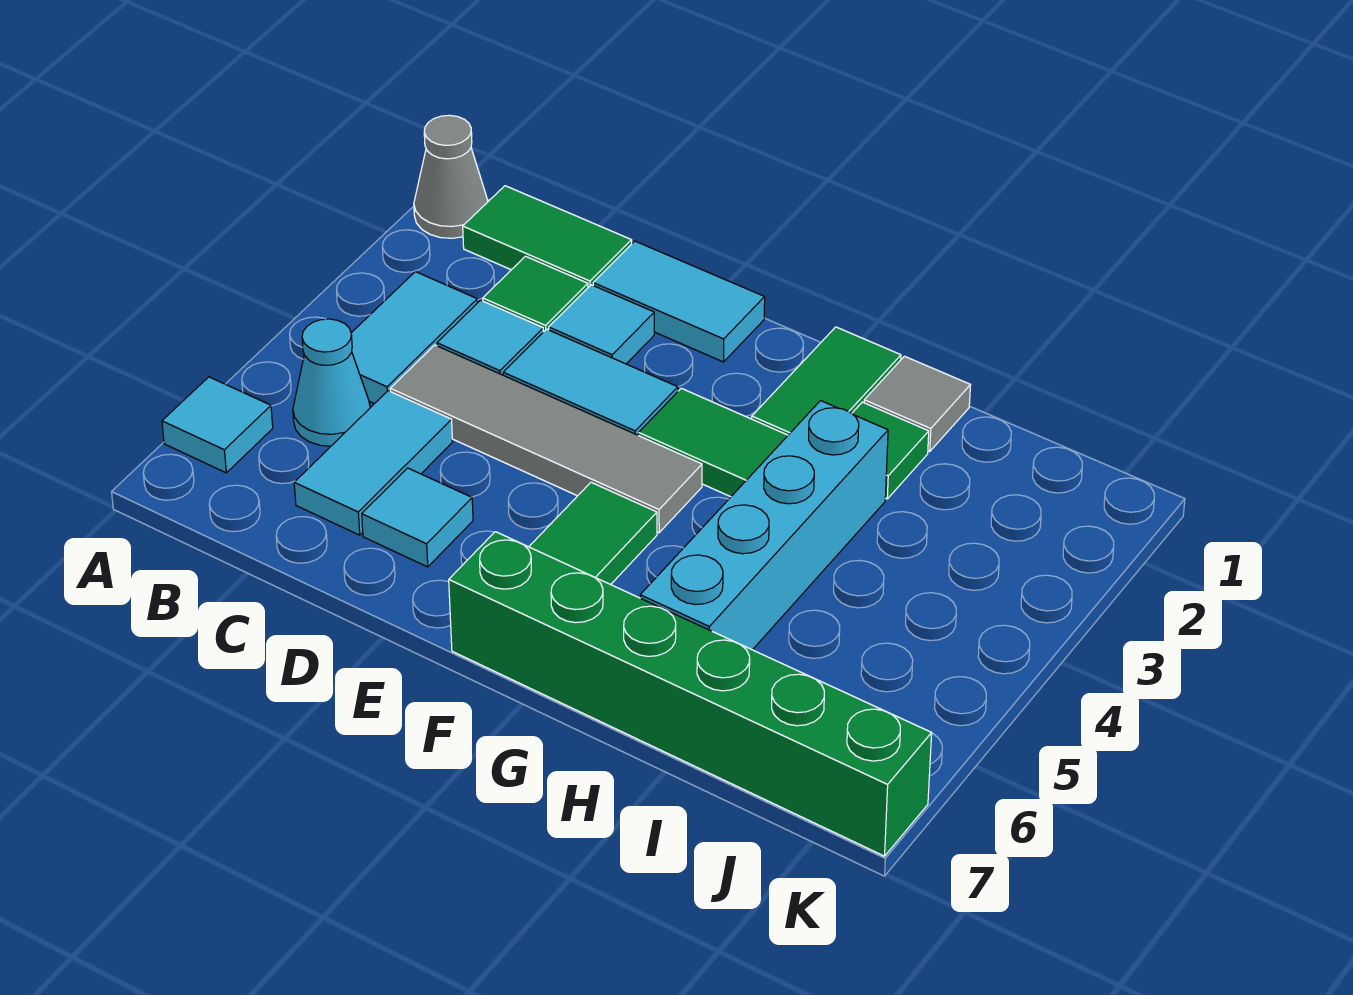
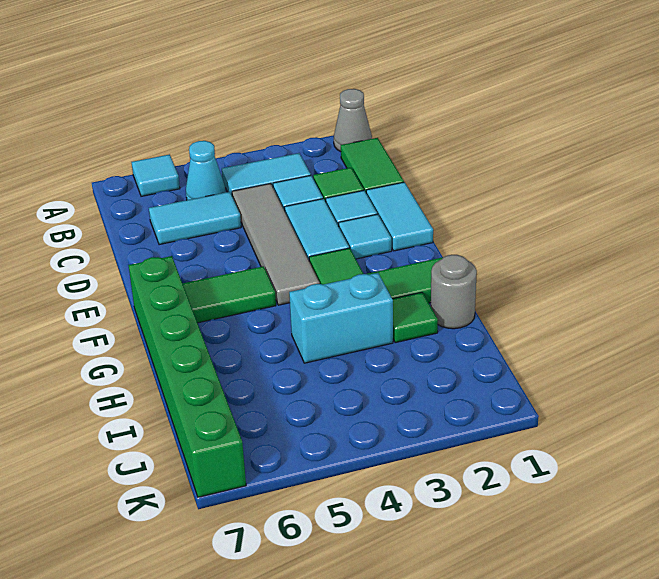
cyan 1x1 tile [362,468,473,567] -> cyan 1x1 tile moved to [339,214,392,259]
grey 1x1 tile [864,356,971,452] -> grey 1x1 round brick [431,255,477,329]
cyan 1x4 brick [640,401,888,650] -> cyan 1x2 brick [289,273,393,363]

